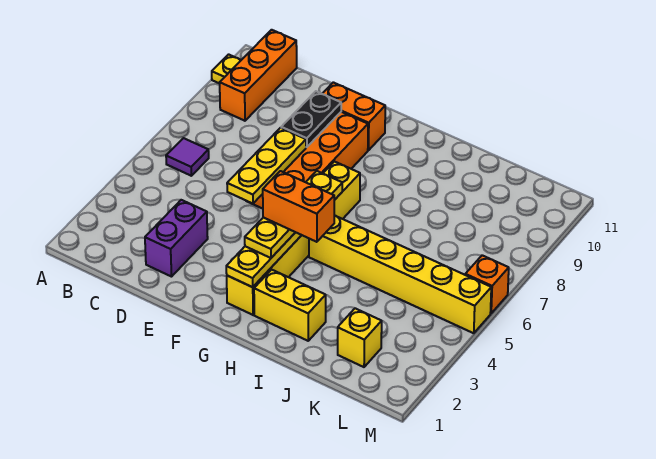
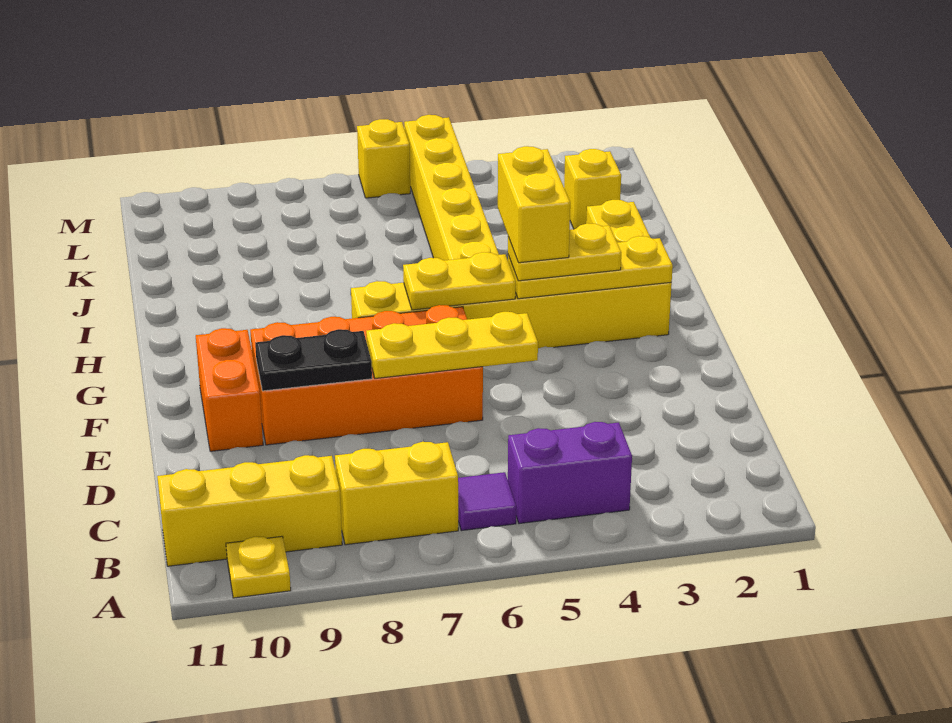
none -> yellow 1x2 brick [335,442,458,545]
orange 1x3 brick [220,30,297,121] -> yellow 1x3 brick [157,455,342,566]
purple 1x2 brick [145,200,208,277] -> purple 1x2 brick moved to [508,422,632,524]
orange 1x2 brick [263,171,334,242] -> yellow 1x2 brick [498,146,570,263]
orange 1x1 brick [465,255,509,313] -> yellow 1x1 brick [357,119,410,198]

